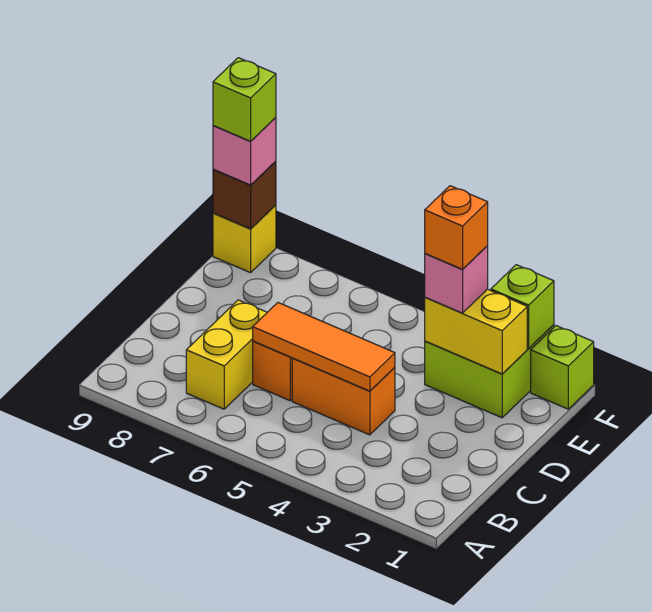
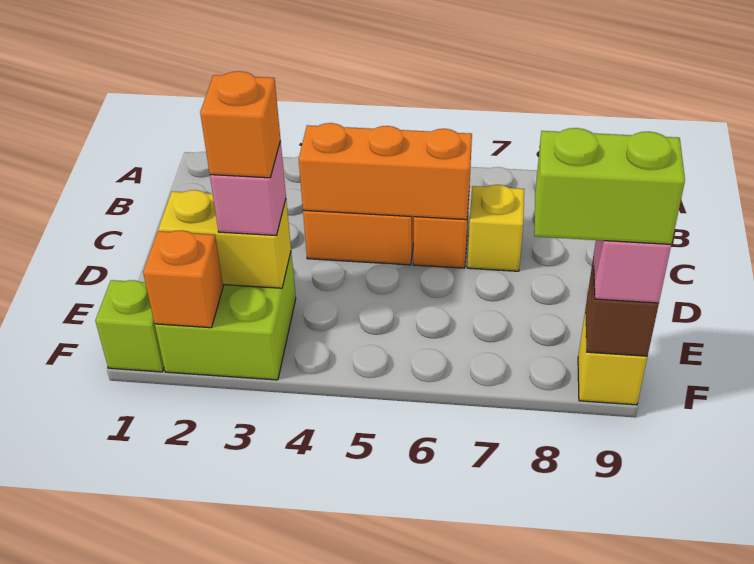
yellow 1x2 brick [186,300,267,409] -> yellow 1x1 brick [467,185,524,271]
orange 1x3 tile [253,303,395,391] -> orange 1x3 brick [299,123,472,220]
lime 1x1 brick [491,265,554,348] -> orange 1x1 brick [143,230,223,328]
lime 1x1 brick [213,58,276,141] -> lime 1x2 brick [534,128,685,244]

